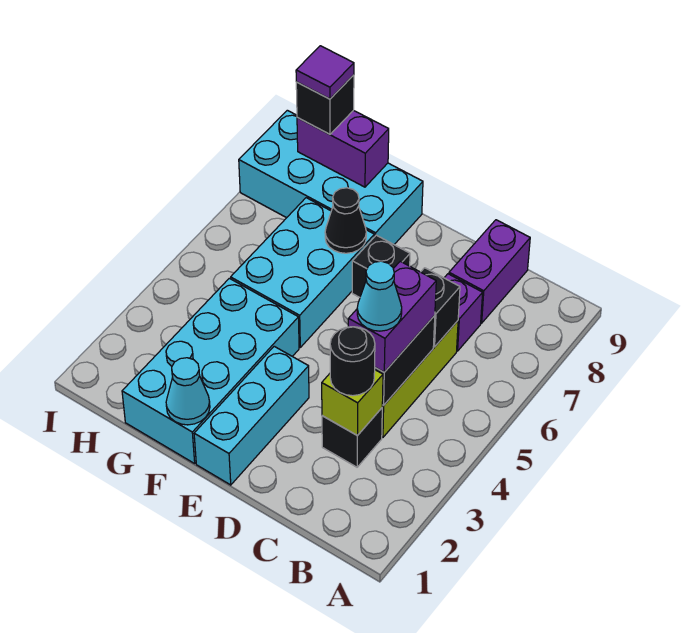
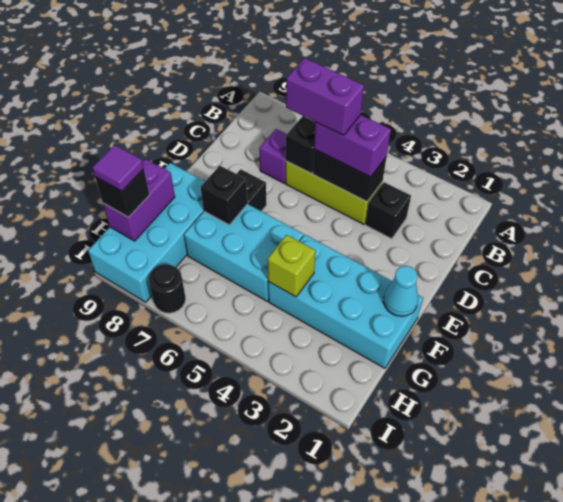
lime 1x1 brick [322,370,383,435] -> lime 1x1 brick moved to [268,235,316,297]
black 1x1 round brick [330,327,375,396] -> black 1x1 round brick moved to [149,264,186,313]
cyan 1x1 cone [357,261,402,331] -> none
purple 1x2 brick [449,220,530,323] -> purple 1x2 brick moved to [286,58,364,135]
cyan 1x3 brick [194,346,309,485] -> none
black 1x1 cone [325,188,366,253] -> black 1x1 brick [201,166,248,225]

